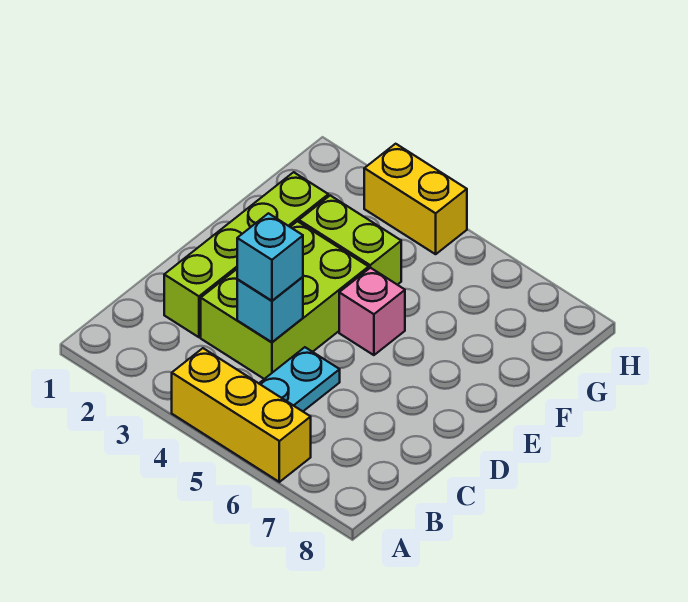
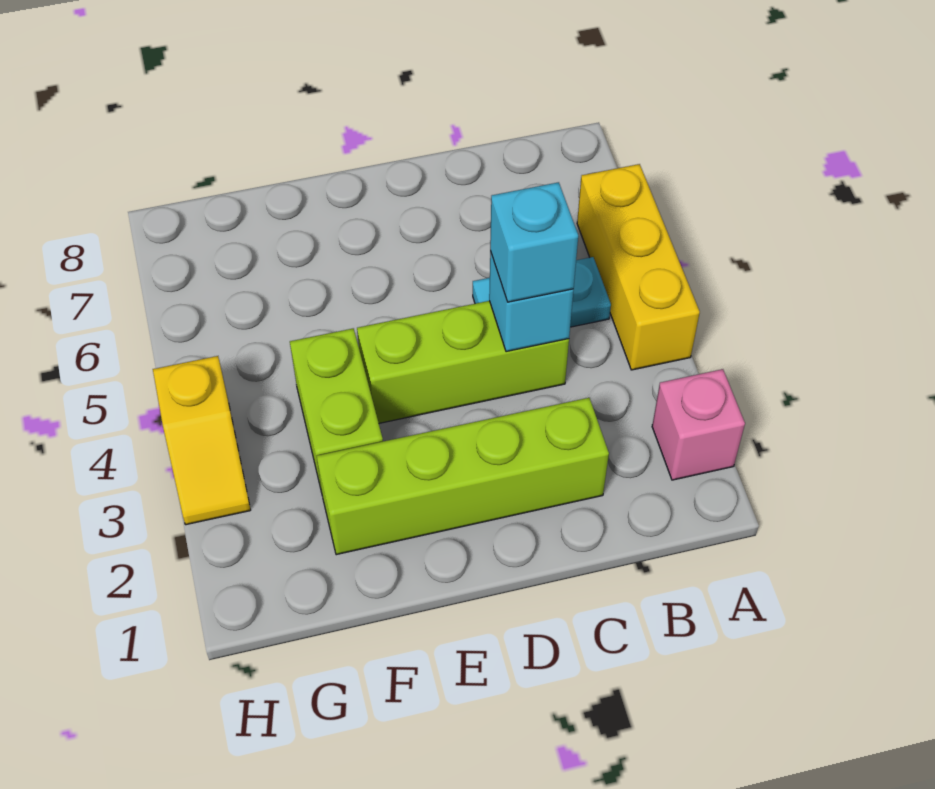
lime 2x3 brick [201,221,369,379] -> lime 1x3 brick [357,301,569,423]
pink 1x1 brick [339,268,405,355] -> pink 1x1 brick moved to [652,369,745,480]
yellow 1x2 brick [364,144,467,254] -> yellow 1x2 slope [153,356,251,525]

